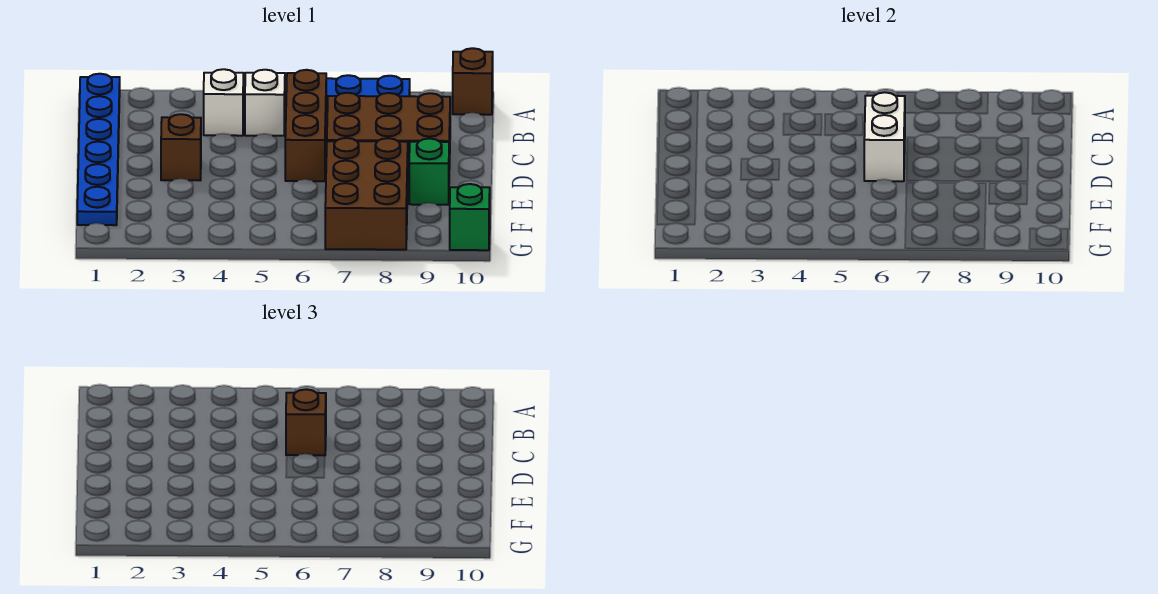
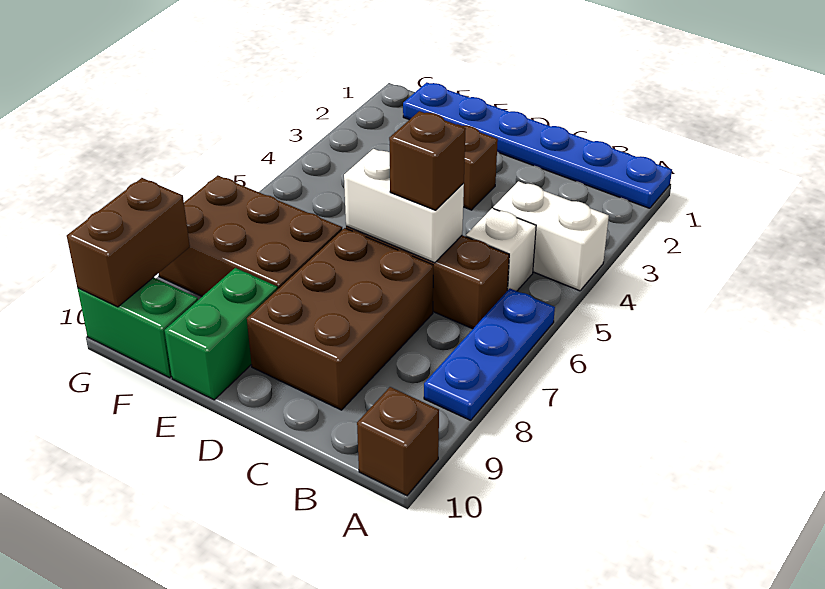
white 1x1 brick [204,69,243,136] -> white 1x2 brick [493,181,609,291]
green 1x1 brick [409,138,449,205] -> green 1x2 brick [165,268,278,400]
none -> brown 1x2 brick [67,178,190,307]
green 1x1 brick [450,184,490,250] -> green 1x2 brick [77,277,198,378]

